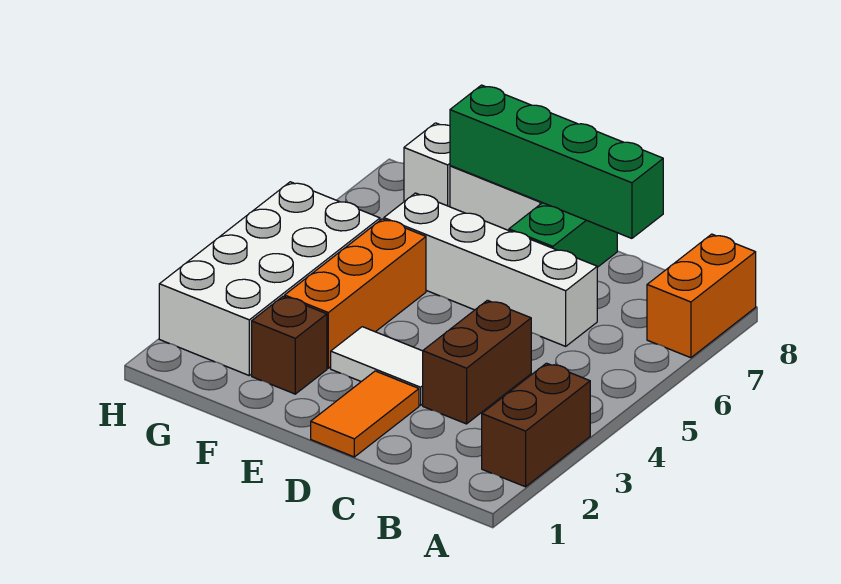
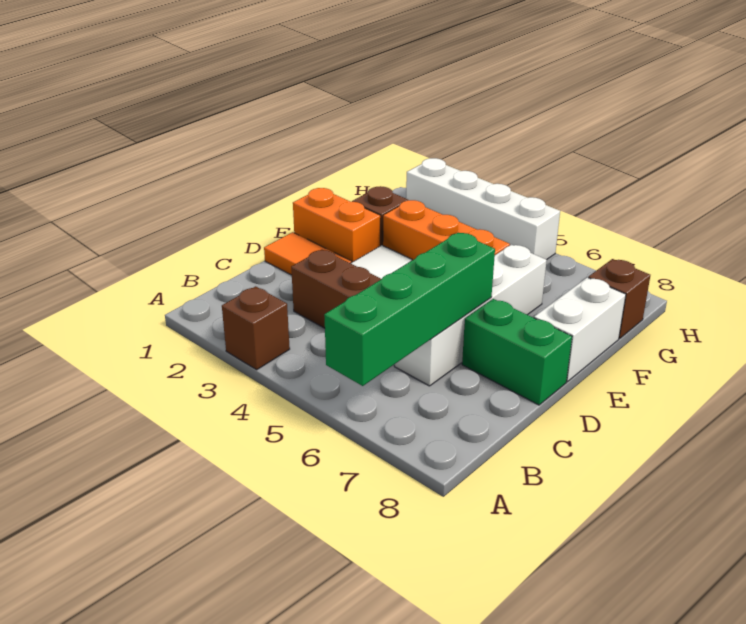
brown 1x2 brick [482,363,590,487] -> brown 1x1 brick [222,286,290,370]
orange 1x2 brick [647,234,756,358] -> orange 1x2 brick moved to [293,188,380,262]
green 1x4 brick [450,85,663,238] -> green 1x4 brick moved to [324,233,495,386]
white 2x4 brick [159,182,380,375] -> white 1x4 brick [406,158,560,260]
white 1x1 brick [404,123,450,207] -> brown 1x1 brick [588,259,650,339]

